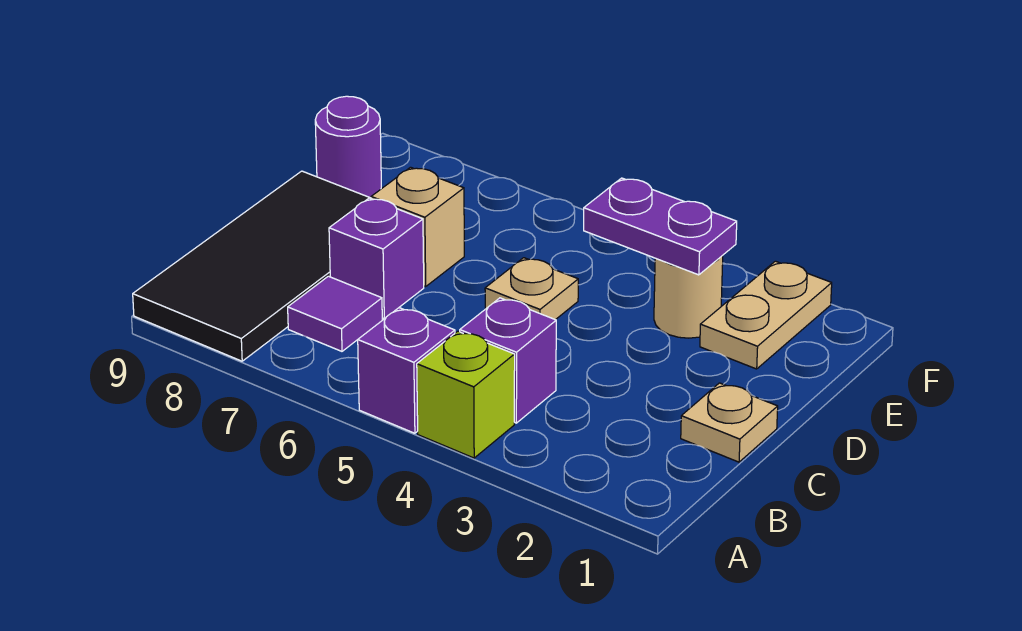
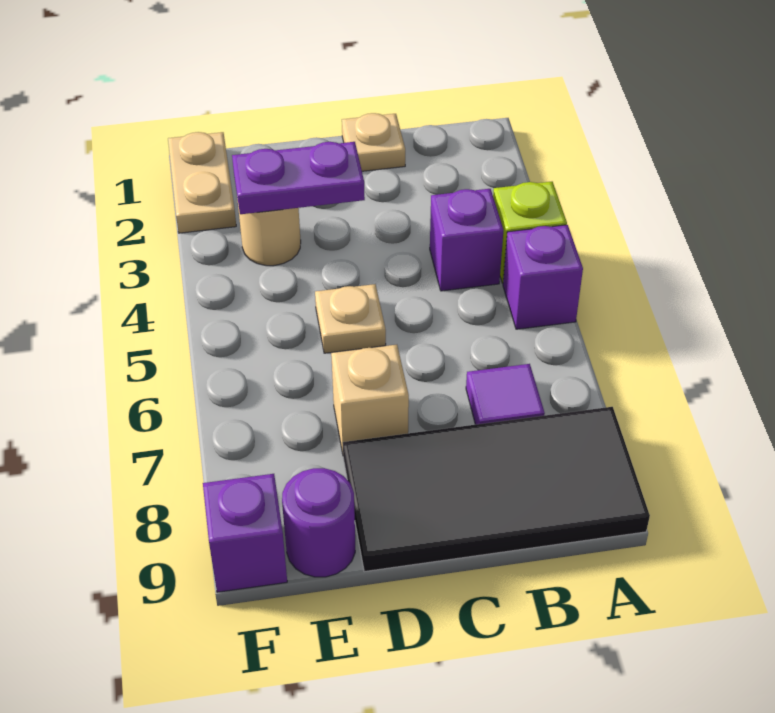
purple 1x1 brick [329,198,424,319] -> purple 1x1 brick moved to [203,474,287,592]
tan 1x2 plate [700,261,832,369] -> tan 1x2 plate turned to [168,132,236,233]
purple 1x2 plate [584,178,737,275] -> purple 1x2 plate turned to [232,142,365,214]

